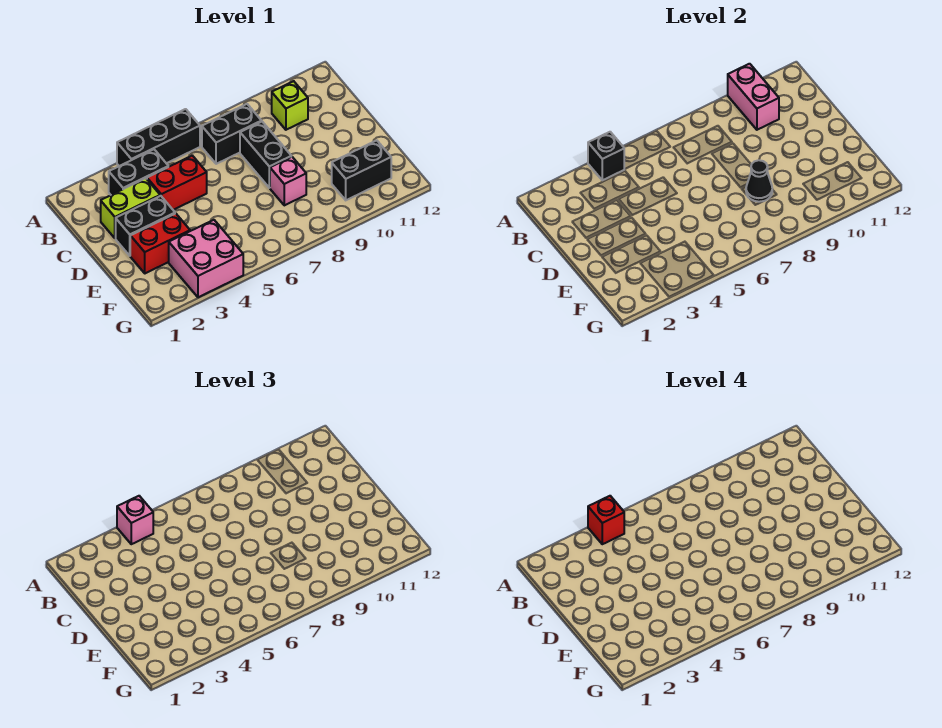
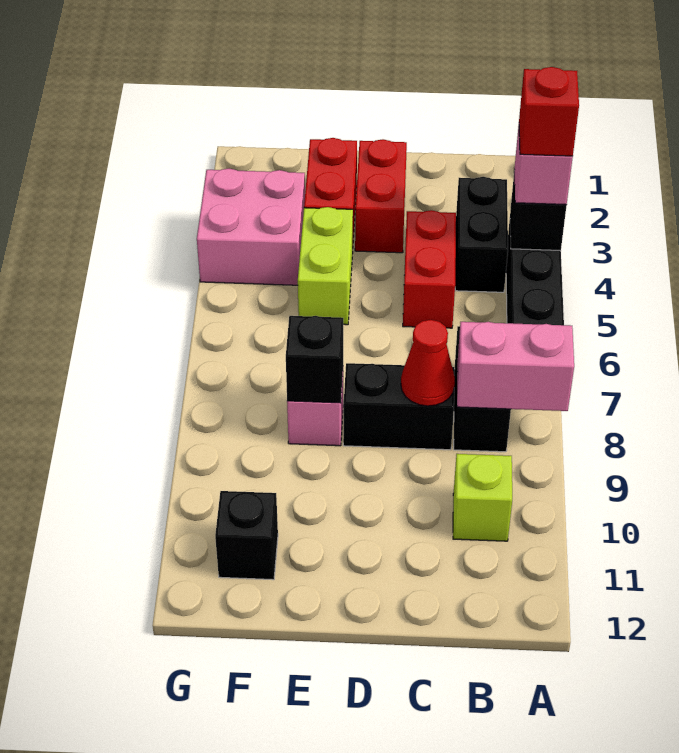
pink 1x2 brick [728,64,779,130] -> pink 1x2 brick moved to [457,322,574,411]
lime 1x2 brick [101,178,160,238] -> lime 1x2 brick moved to [298,207,353,325]
none -> red 1x1 cone [401,320,455,406]
black 1x2 brick [116,196,175,256] -> red 1x2 brick [355,139,407,253]
black 1x1 cone [746,160,772,202] -> black 1x1 brick [286,316,343,403]
black 1x2 brick [332,140,391,200] -> black 1x1 brick [215,491,278,580]

